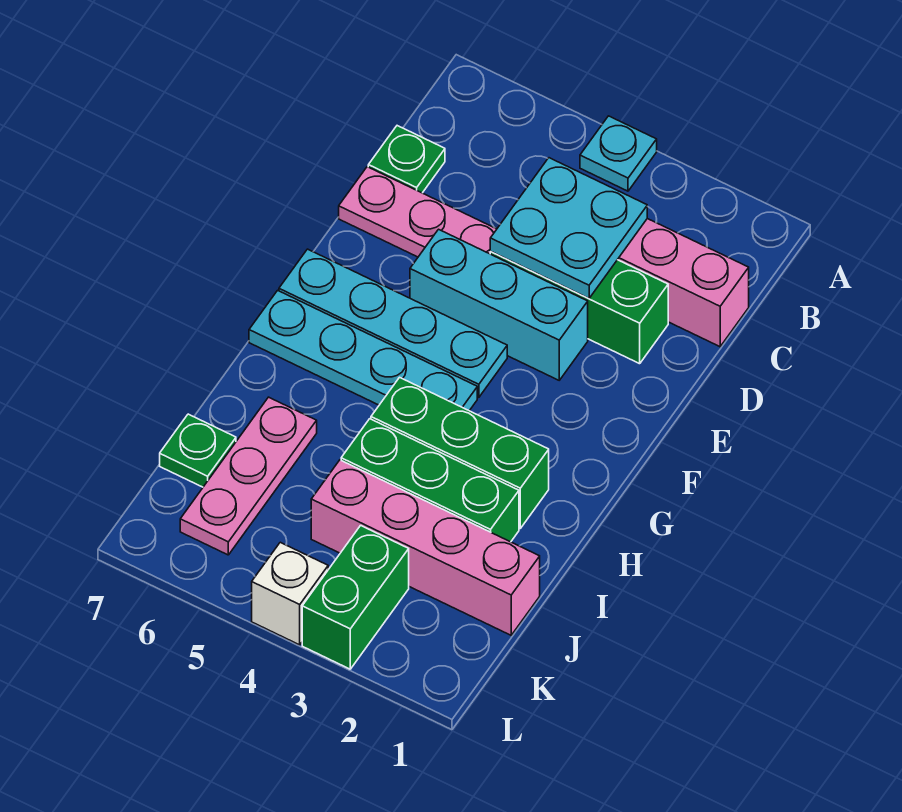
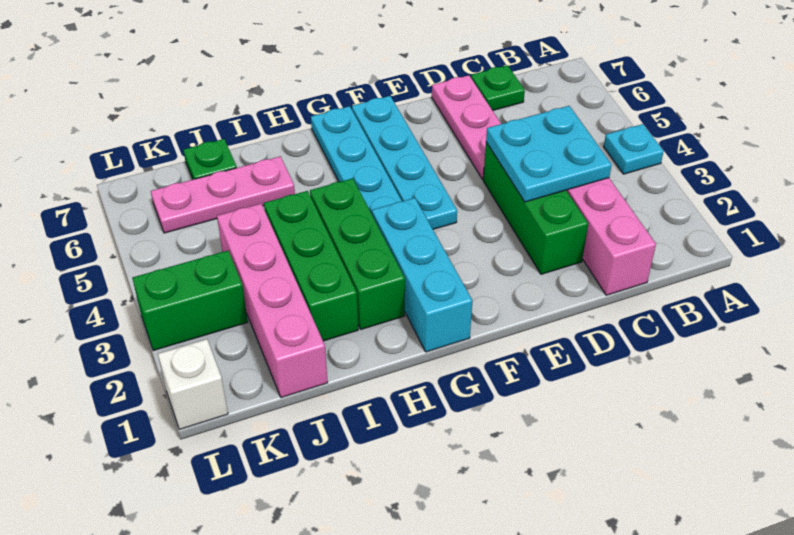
cyan 1x3 brick [410,229,588,380] -> cyan 1x3 brick moved to [372,198,472,352]
white 1x1 brick [252,542,328,645] -> white 1x1 brick moved to [158,339,228,429]

